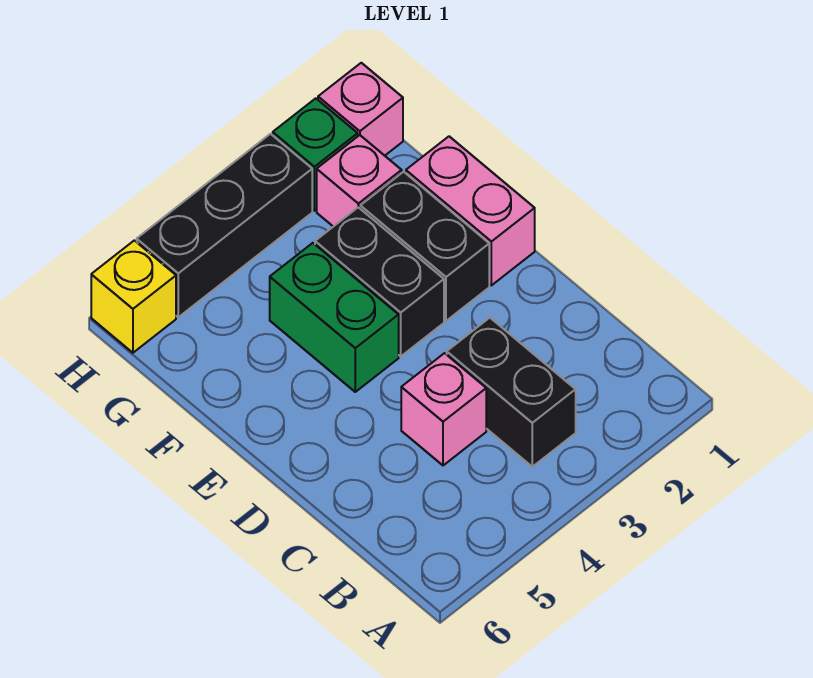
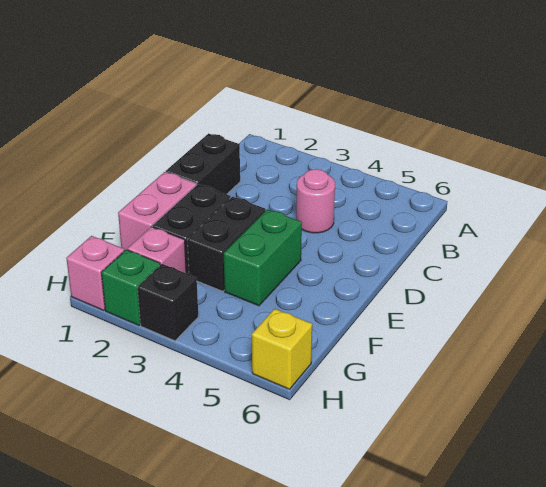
black 1x2 brick [447,318,576,467] -> black 1x2 brick moved to [166,133,240,194]
pink 1x1 brick [401,353,486,465] -> pink 1x1 round brick [296,169,335,233]
black 1x3 brick [137,134,312,317] -> black 1x1 brick [137,264,198,341]

